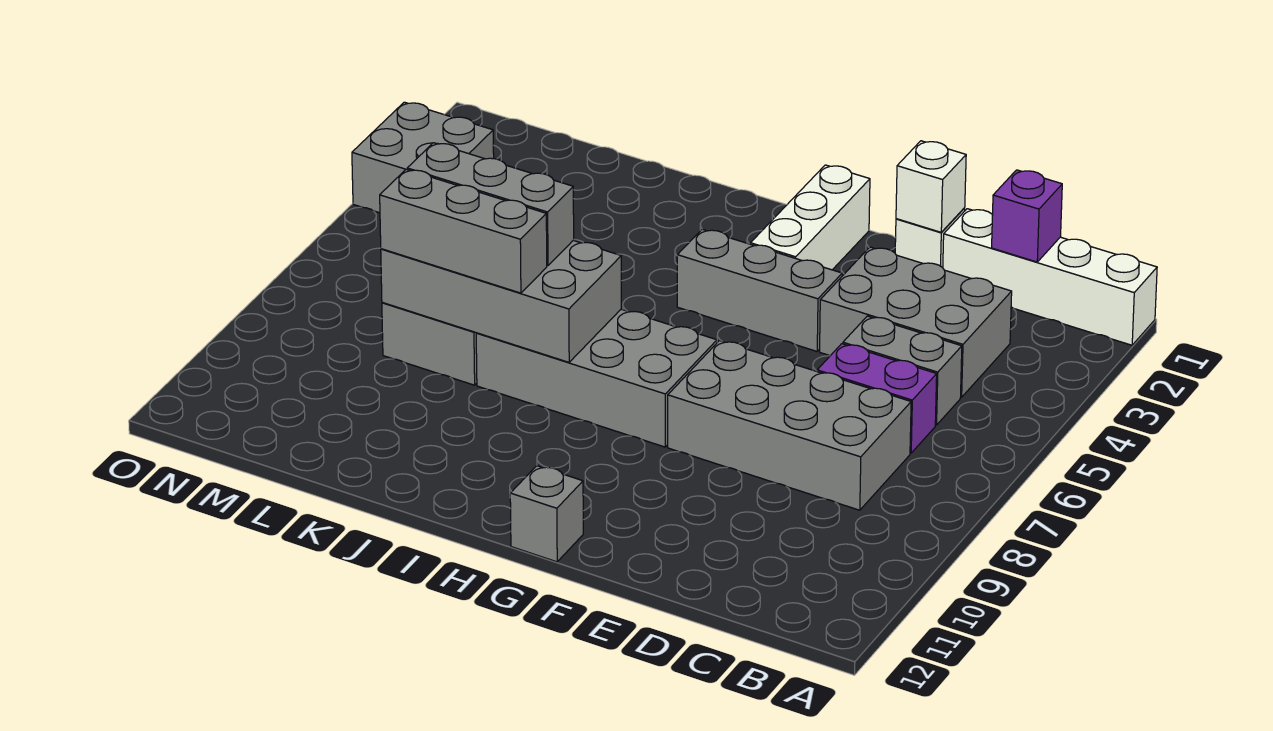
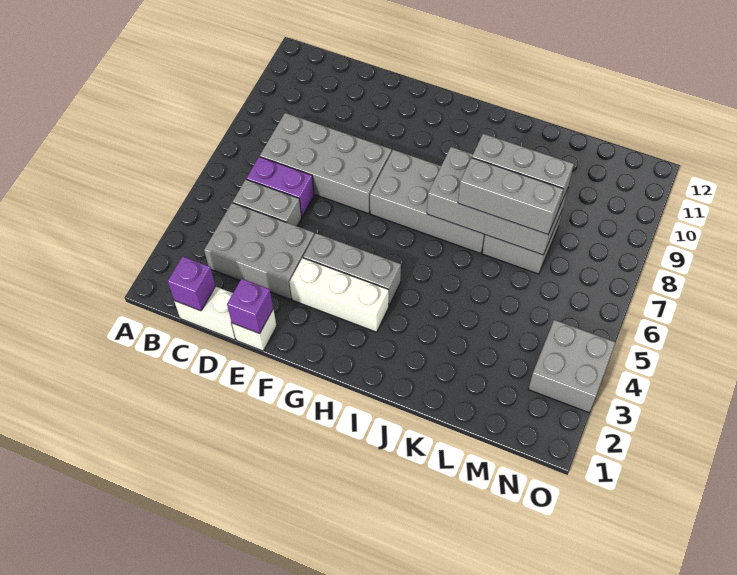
white 1x4 brick [943,209,1157,345] -> white 1x2 brick [174,286,236,340]
white 1x1 brick [896,141,966,232] -> purple 1x1 brick [227,279,273,334]
white 1x3 brick [751,165,870,270] -> white 1x3 brick turned to [290,258,389,332]
grey 1x1 brick [510,466,583,562] -> none

